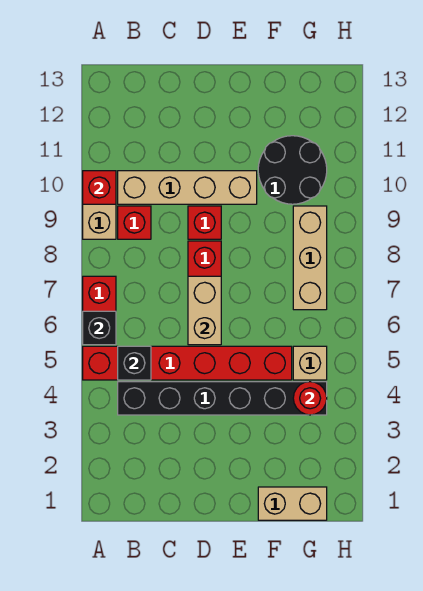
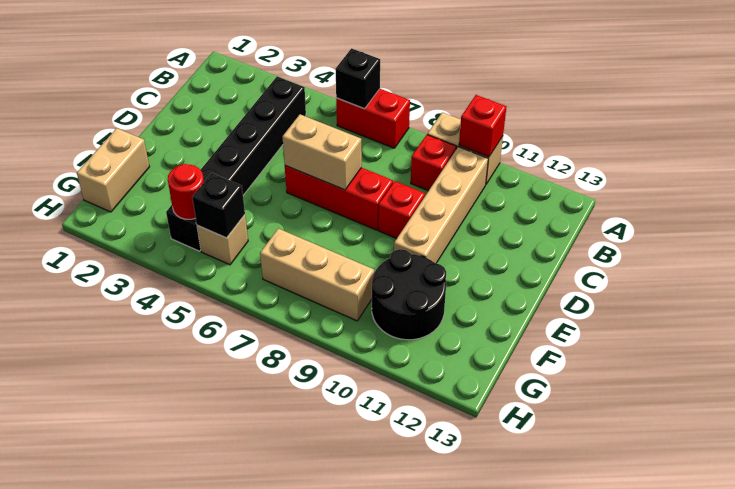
red 1x6 brick [83,346,292,380] -> none
black 1x1 brick [118,346,151,380] -> black 1x1 brick moved to [192,173,245,238]

